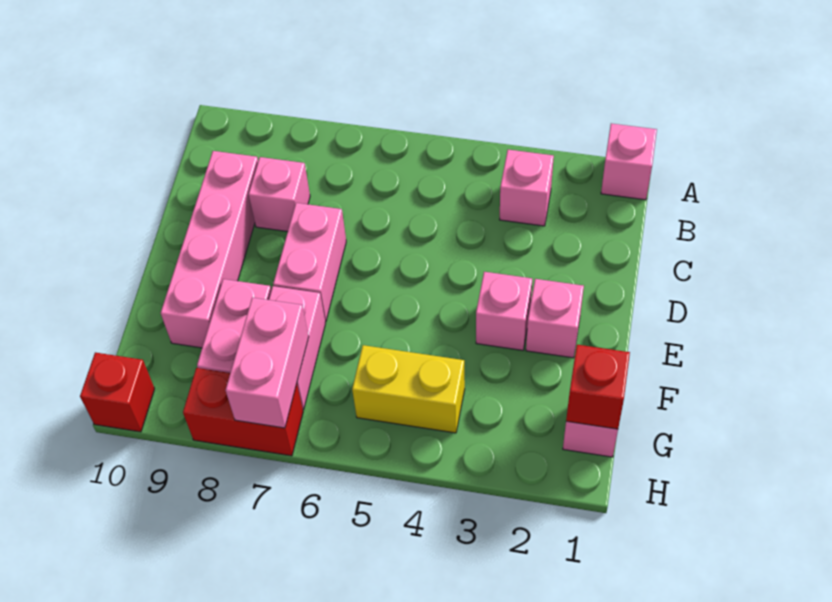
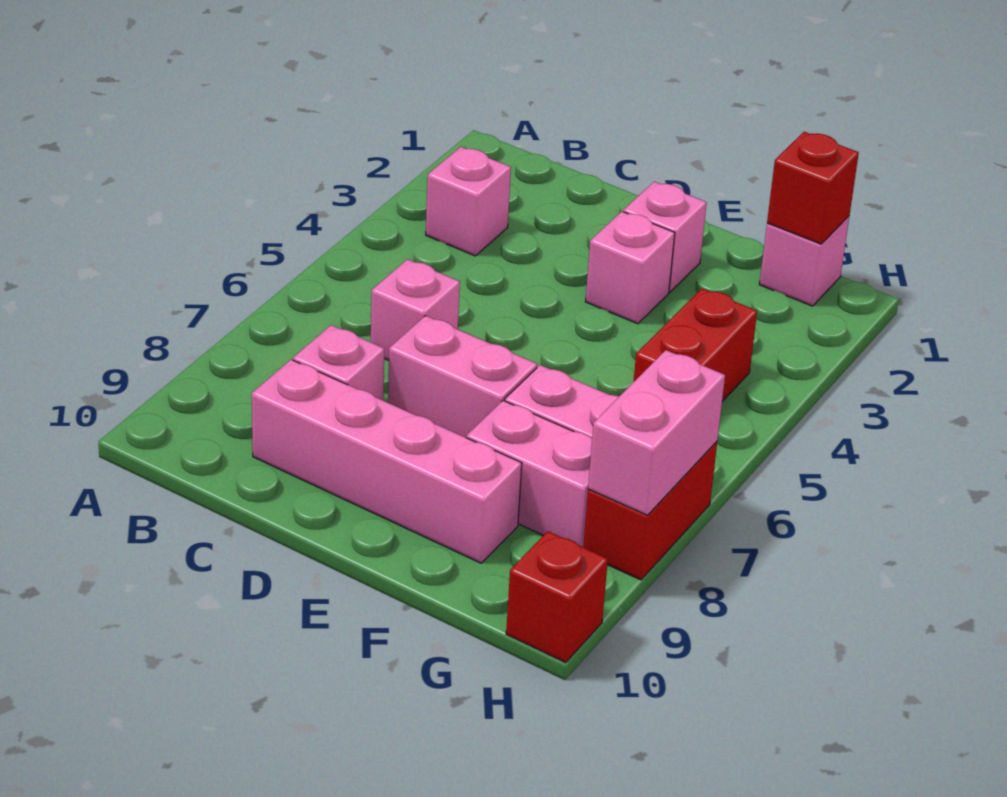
pink 1x1 brick [601,124,657,200] -> pink 1x1 brick moved to [371,259,460,360]
yellow 1x2 brick [352,345,465,433] -> red 1x2 brick [634,288,757,401]
pink 1x2 brick [226,298,309,428] -> pink 1x2 brick turned to [588,350,725,515]

